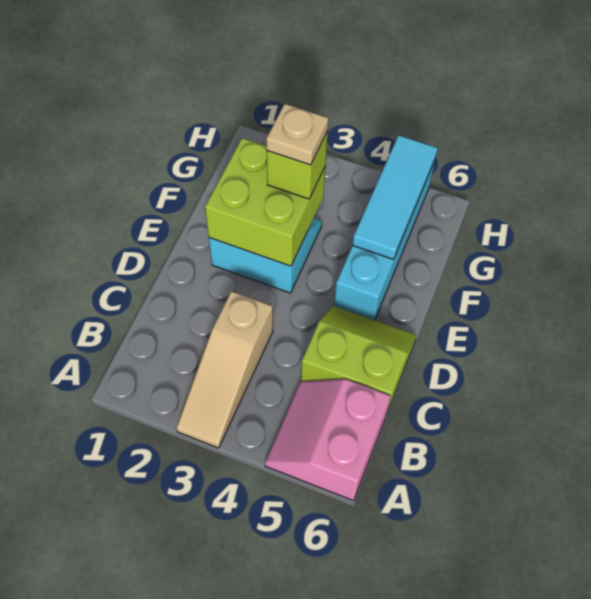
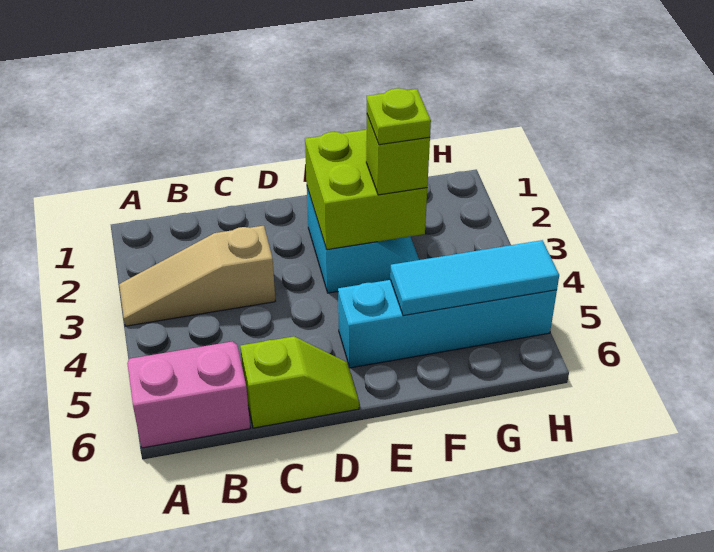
lime 2x2 slope [301,306,416,413] -> lime 1x2 slope [240,336,359,428]
tan 1x1 plate [266,104,328,165] -> lime 1x1 plate [367,88,431,145]

